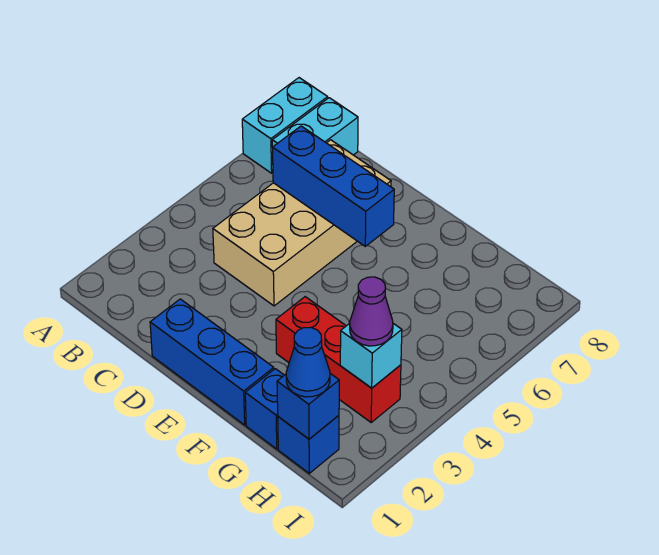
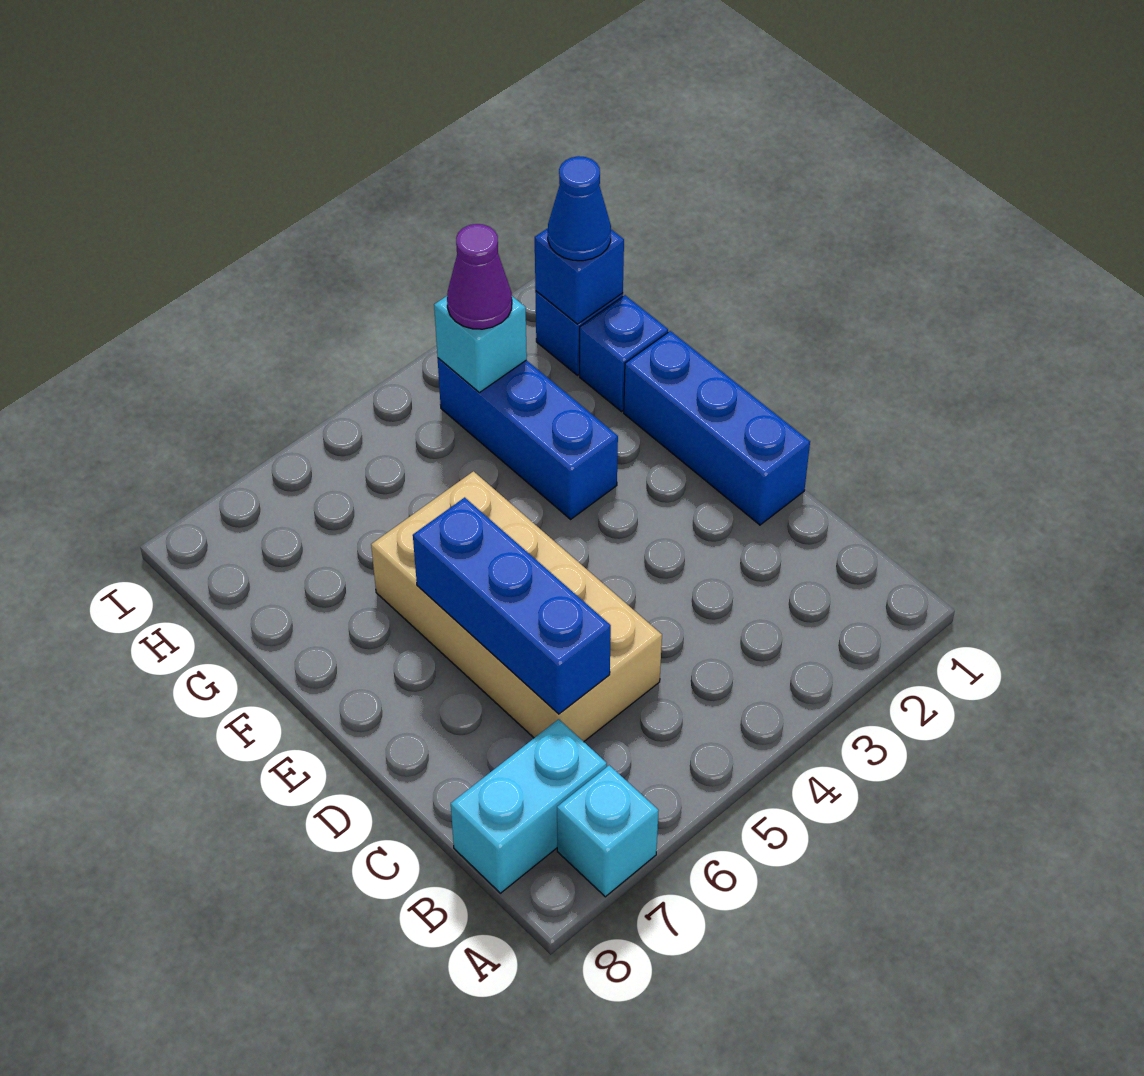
cyan 1x2 brick [242,78,328,173] -> cyan 1x1 brick [557,765,659,897]
tan 2x4 brick [213,140,391,306] -> tan 2x4 brick turned to [371,471,662,742]
red 1x3 brick [276,297,401,422] -> blue 1x3 brick [438,358,618,519]

